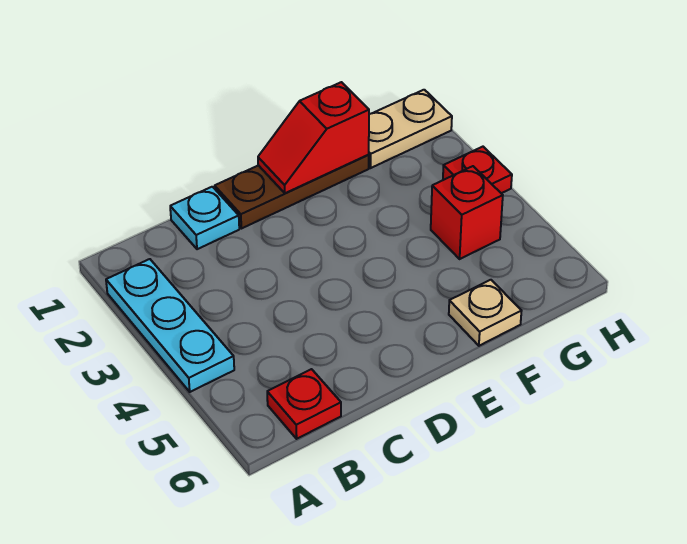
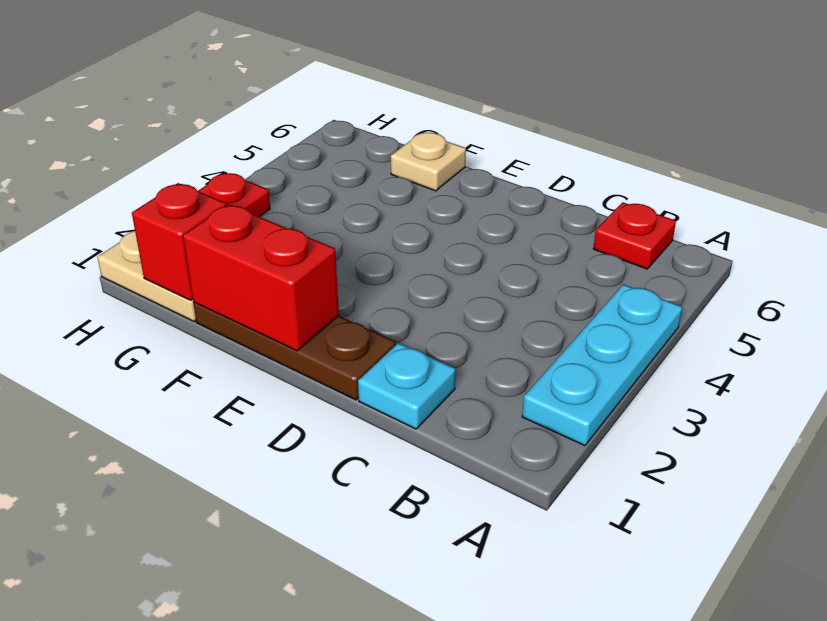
red 1x2 slope [258,82,369,193] -> red 1x2 brick [183,204,339,351]
red 1x1 brick [431,166,503,259] -> red 1x1 brick moved to [132,183,226,300]

